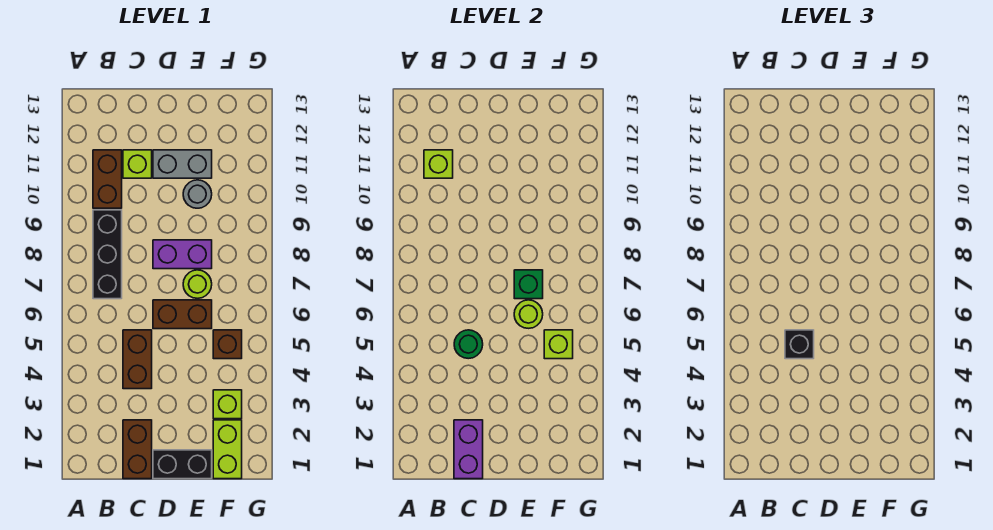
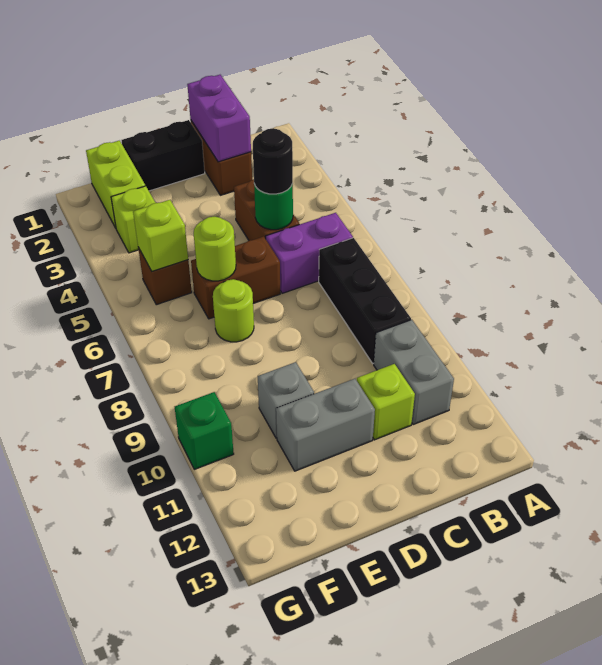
brown 1x2 brick [93,150,122,208] -> grey 1x2 brick [374,320,454,425]
lime 1x1 brick [424,150,453,178] -> none
black 1x1 brick [785,330,814,359] -> black 1x1 round brick [253,128,293,194]
purple 1x2 brick [153,240,212,269] -> purple 1x2 brick moved to [266,213,353,293]
green 1x1 brick [514,270,543,299] -> green 1x1 brick moved to [175,392,234,469]
grey 1x1 round brick [183,180,212,208] -> grey 1x1 brick [258,362,314,438]

